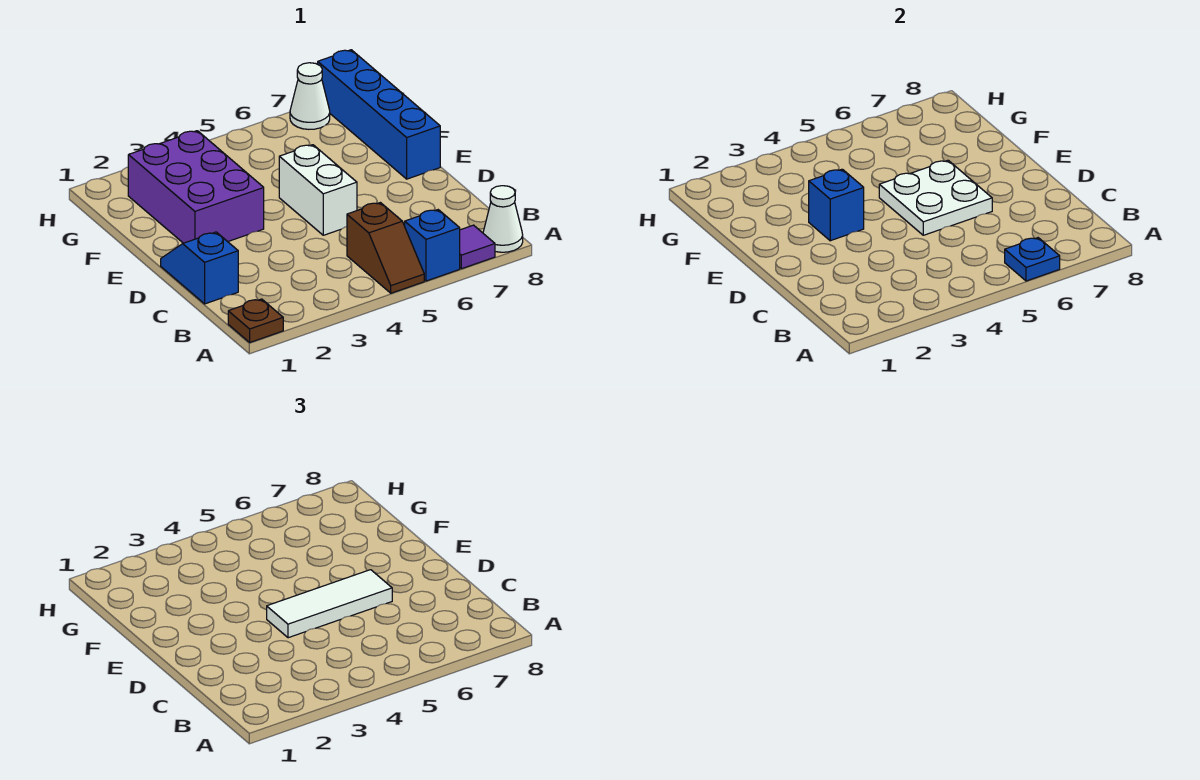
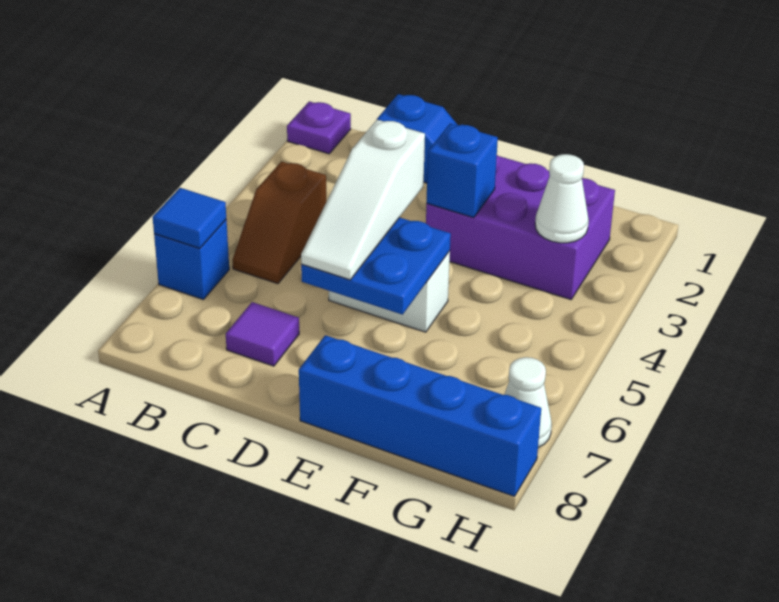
brown 1x1 plate [228,299,283,342] -> purple 1x1 plate [287,101,351,154]
brown 1x2 slope [347,203,424,293] -> brown 1x2 slope turned to [232,161,327,284]
blue 1x1 plate [1005,238,1060,281] -> blue 1x1 tile [153,188,226,248]
purple 1x1 tile [460,225,495,269] -> purple 1x1 tile moved to [226,302,299,366]
white 1x1 cone [483,186,523,252] -> white 1x1 cone moved to [535,154,589,243]
white 1x3 tile [267,570,392,638] -> white 1x3 slope [301,120,425,280]
white 2x2 plate [879,160,992,235] -> blue 2x2 plate [301,217,451,315]

